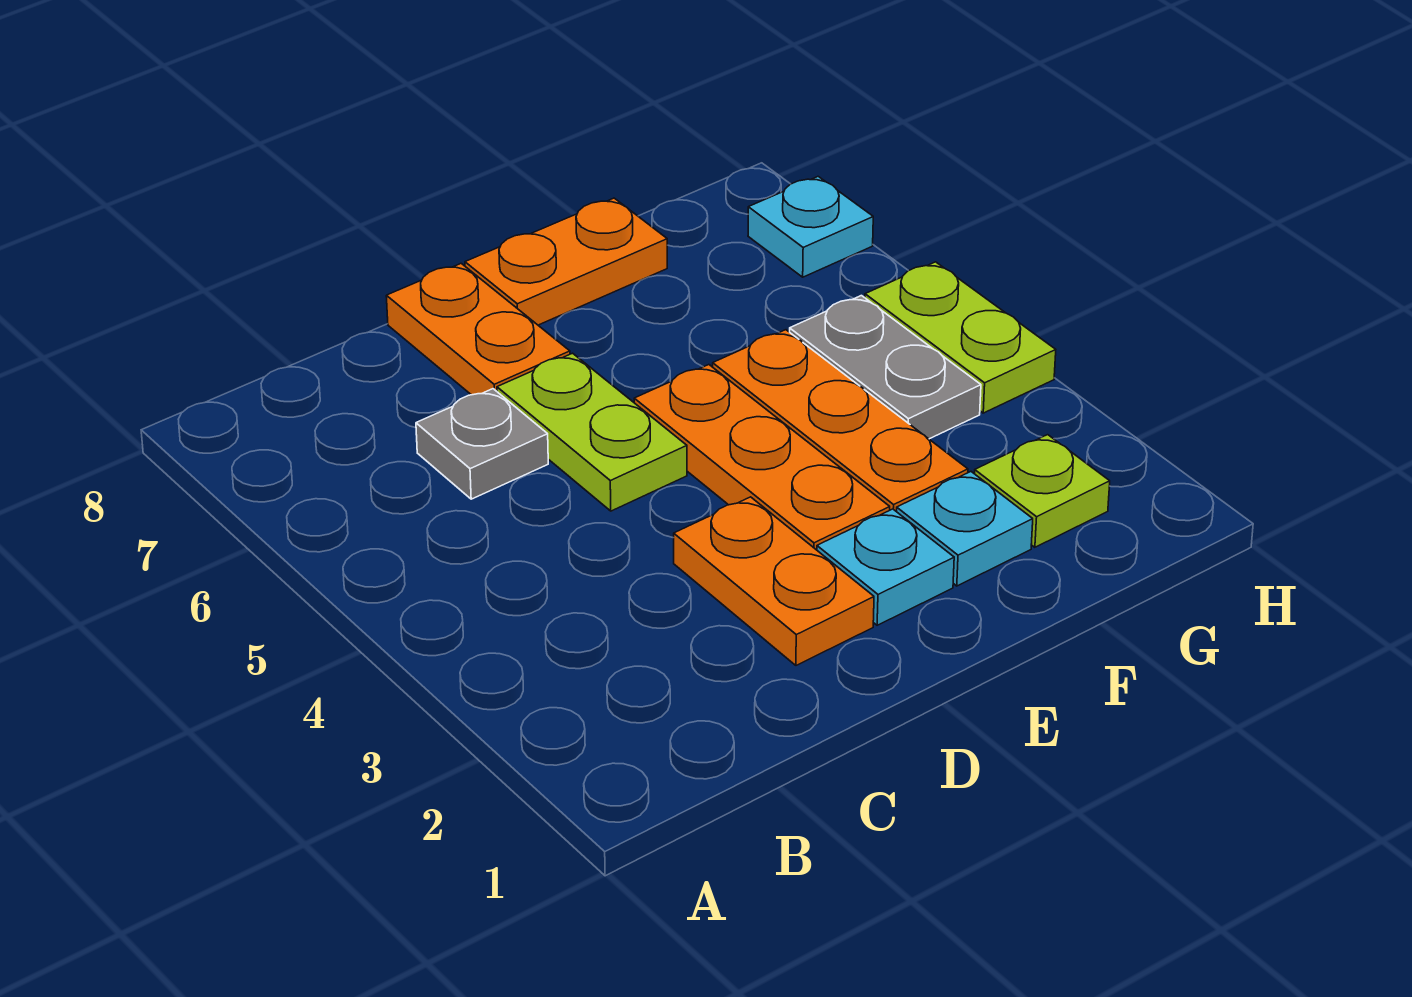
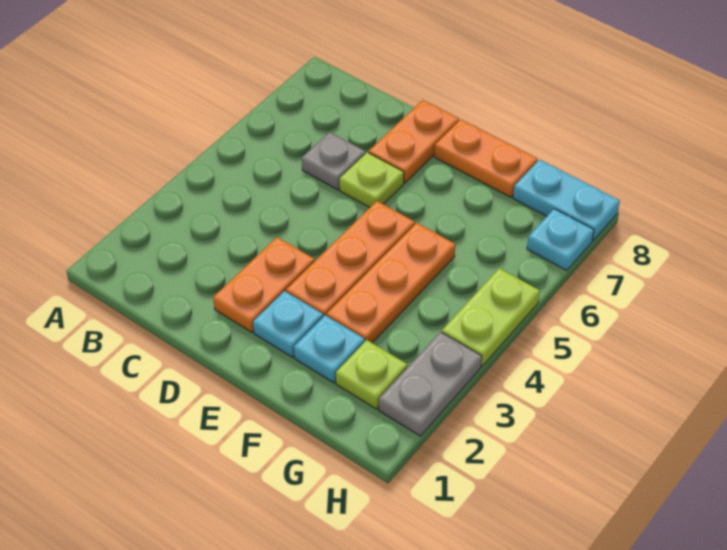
lime 1x2 plate [497,353,687,511] -> lime 1x1 plate [340,152,404,208]
grey 1x2 plate [790,296,981,439] -> grey 1x2 plate moved to [379,332,482,436]
none -> cyan 1x2 plate [513,160,620,241]

